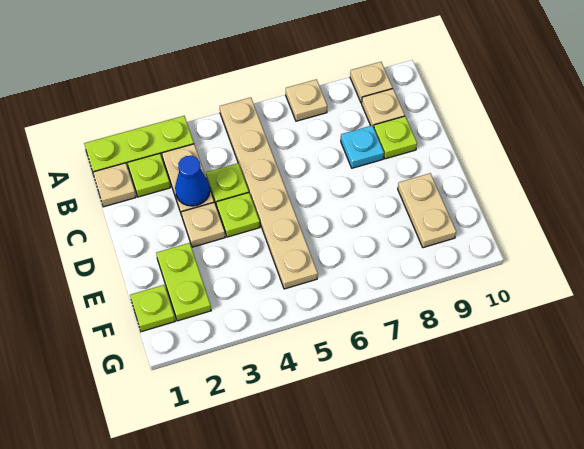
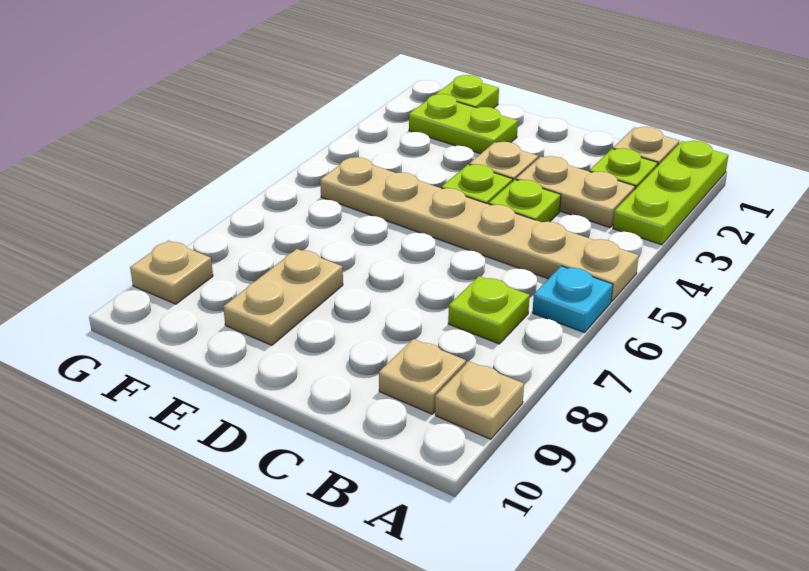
tan 1x1 plate [286,79,327,121] -> tan 1x1 plate moved to [130,240,213,304]
blue 1x1 cone [175,156,210,206] -> none
cyan 1x1 plate [341,126,384,168] -> cyan 1x1 plate moved to [532,266,613,333]
lime 1x1 plate [374,116,417,159] -> lime 1x1 plate moved to [448,276,530,344]
tan 1x2 plate [398,173,456,248] -> tan 1x2 plate turned to [223,249,343,345]

